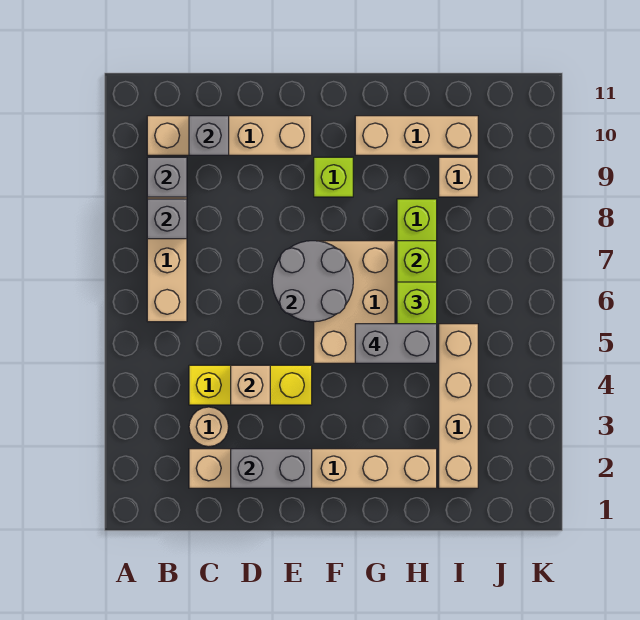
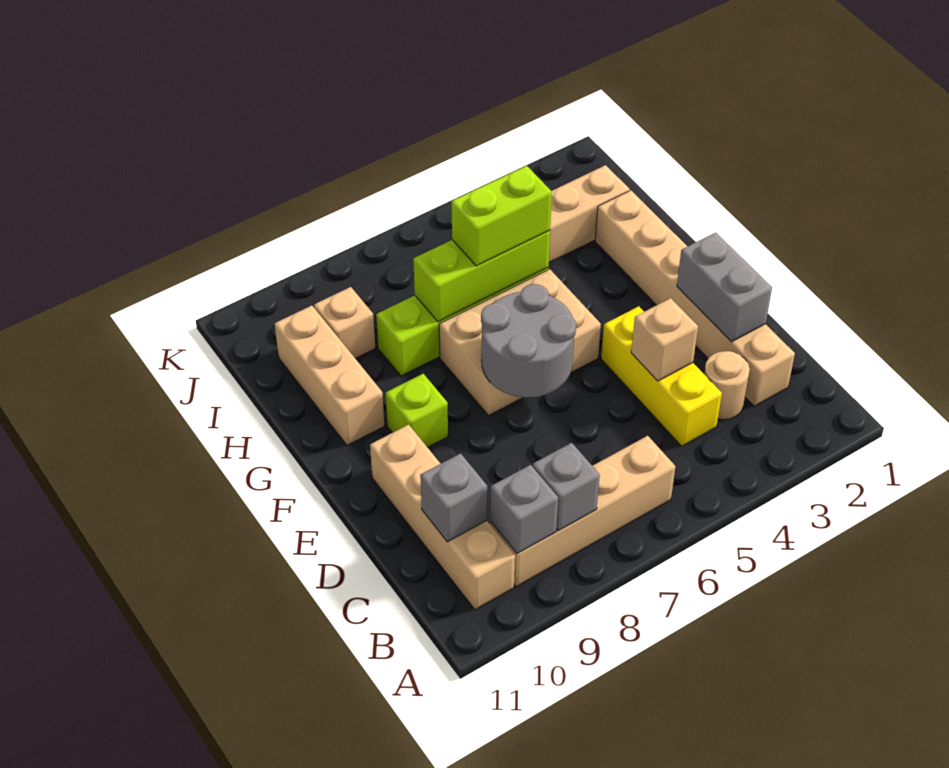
grey 1x2 brick [355,324,437,363] -> none

